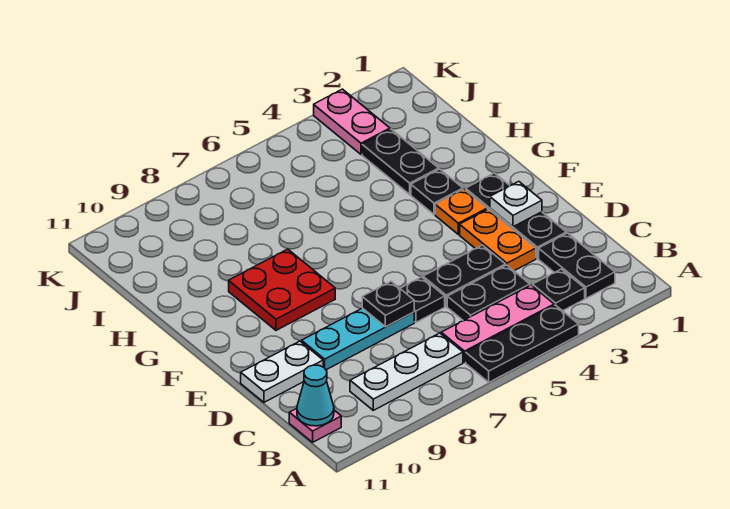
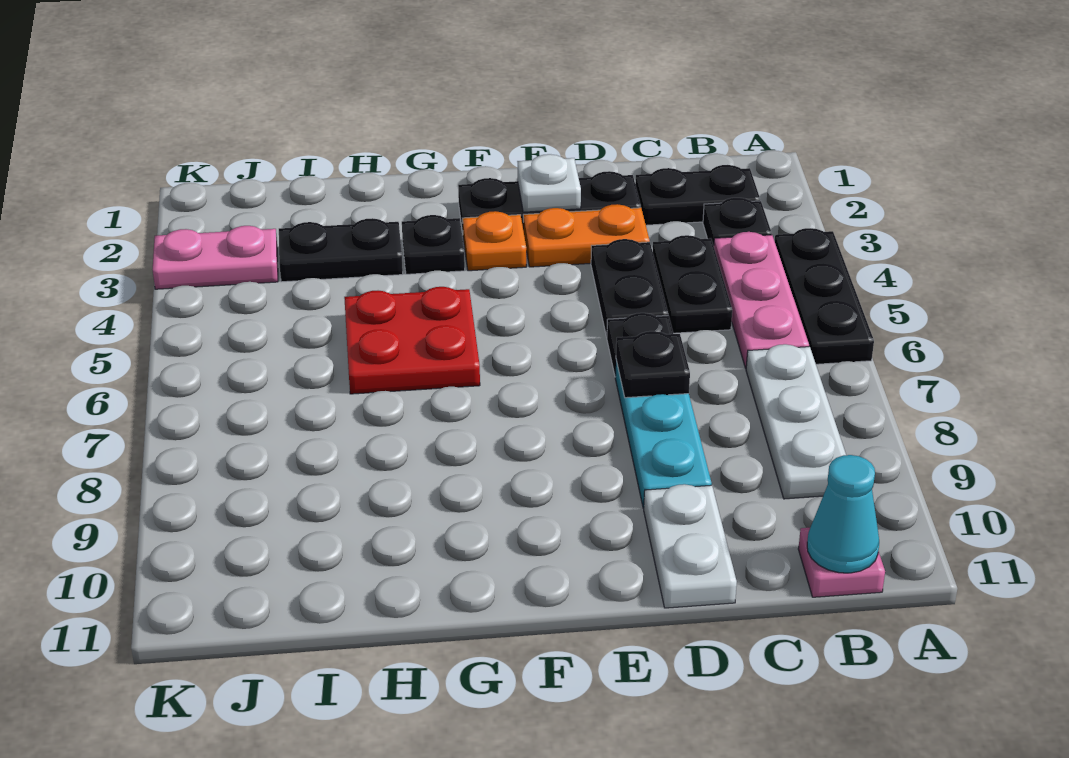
red 2x2 plate [229,249,335,330] -> red 2x2 plate moved to [344,287,480,394]

